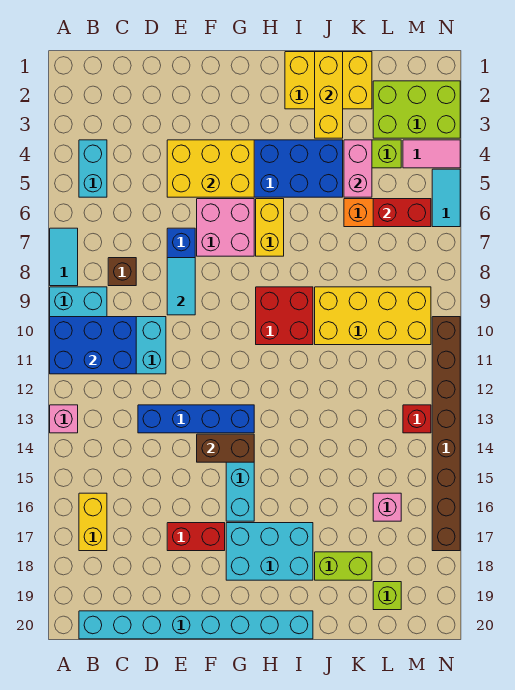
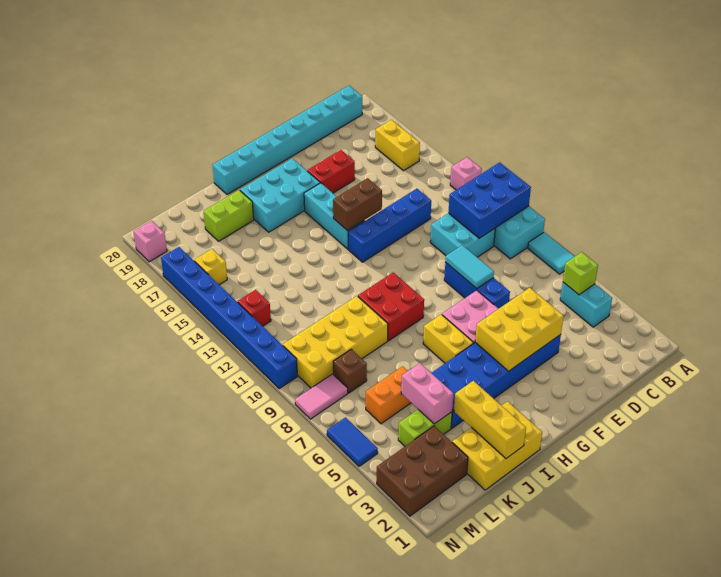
brown 1x1 brick [108,258,136,286] -> brown 1x1 brick moved to [333,349,367,393]
lime 2x3 brick [373,81,460,138] -> brown 2x3 brick [377,426,468,516]
red 1x2 brick [373,199,431,227] -> none
pink 1x1 brick [373,493,401,521] -> pink 1x1 brick moved to [134,220,167,262]
lime 1x1 brick [373,582,401,610] -> lime 1x1 brick moved to [563,252,598,295]
pink 1x2 tile [403,140,460,168] -> pink 1x2 tile moved to [295,374,348,419]
none -> yellow 1x1 brick [194,249,227,285]
cyan 1x2 tile [432,169,460,227] -> blue 1x2 tile [327,418,378,466]
brown 1x8 brick [432,317,460,551] -> blue 1x8 brick [161,247,297,388]

